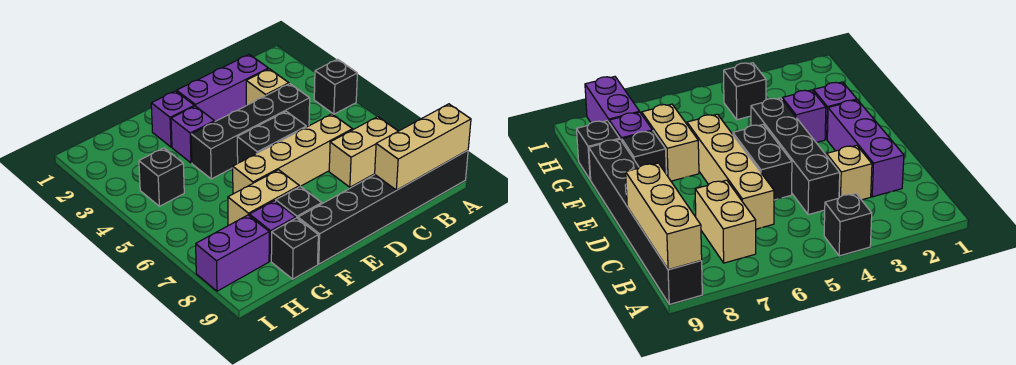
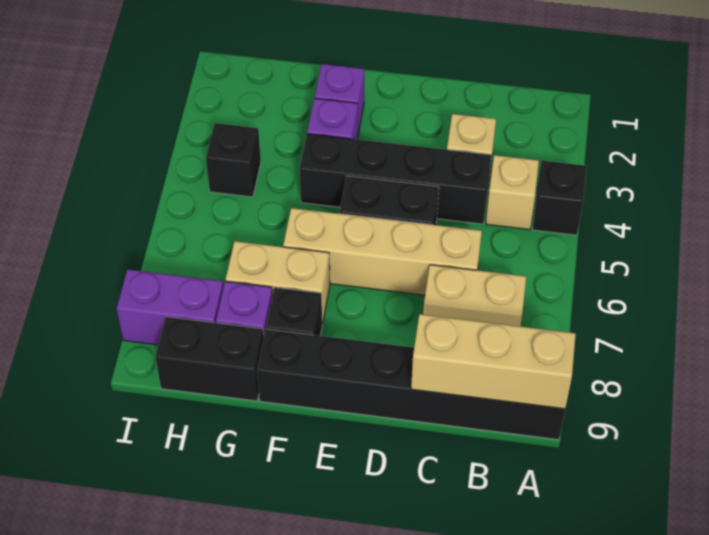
none -> tan 1x1 brick [486,155,539,230]
purple 1x3 brick [177,54,268,121] -> none
black 1x1 brick [271,218,318,279] -> black 1x2 brick [155,317,264,401]

